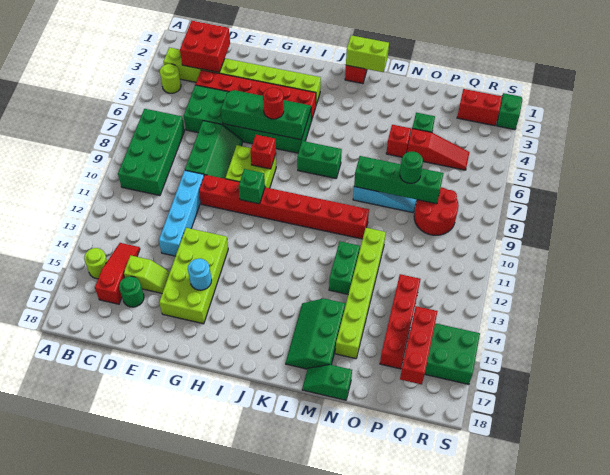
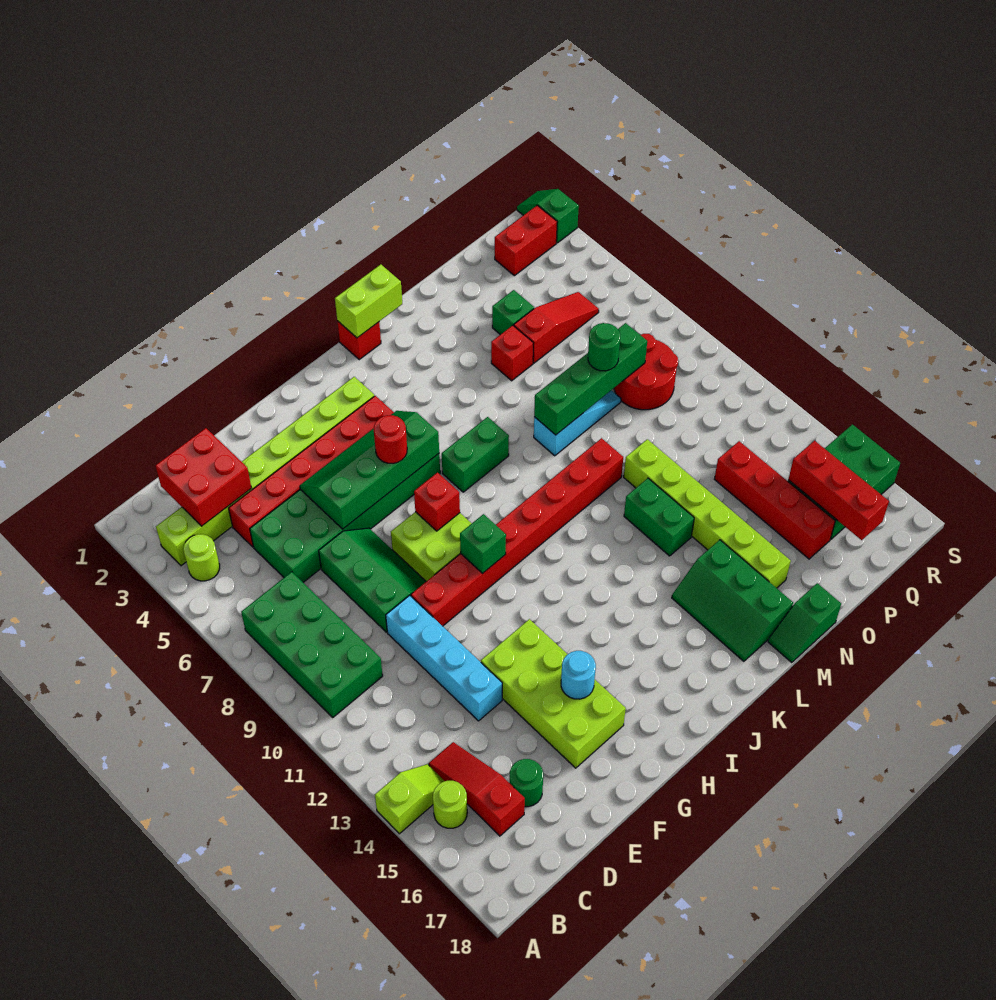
lime 1x2 slope [124,255,170,293] -> lime 1x2 slope moved to [375,764,444,834]

